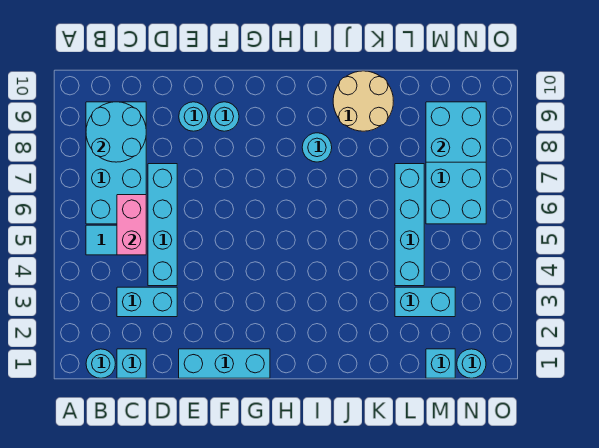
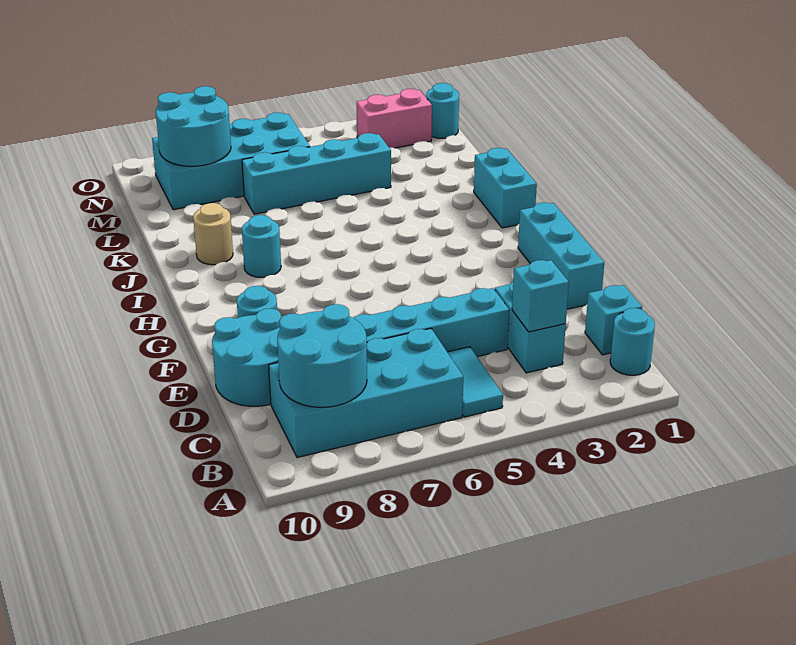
pink 1x2 brick [117,195,146,255] -> pink 1x2 brick moved to [357,89,432,148]
cyan 1x1 round brick [179,102,208,131] -> cyan 2x2 round brick [212,308,281,406]
tan 2x2 round brick [333,71,393,131] -> tan 1x1 round brick [193,203,233,265]
cyan 1x2 brick [395,287,455,317] -> cyan 1x2 brick moved to [474,148,537,228]
cyan 1x1 brick [426,349,455,378] -> cyan 1x1 brick moved to [512,260,569,332]
cyan 2x2 brick [426,102,486,162] -> cyan 2x2 round brick [156,86,231,166]

